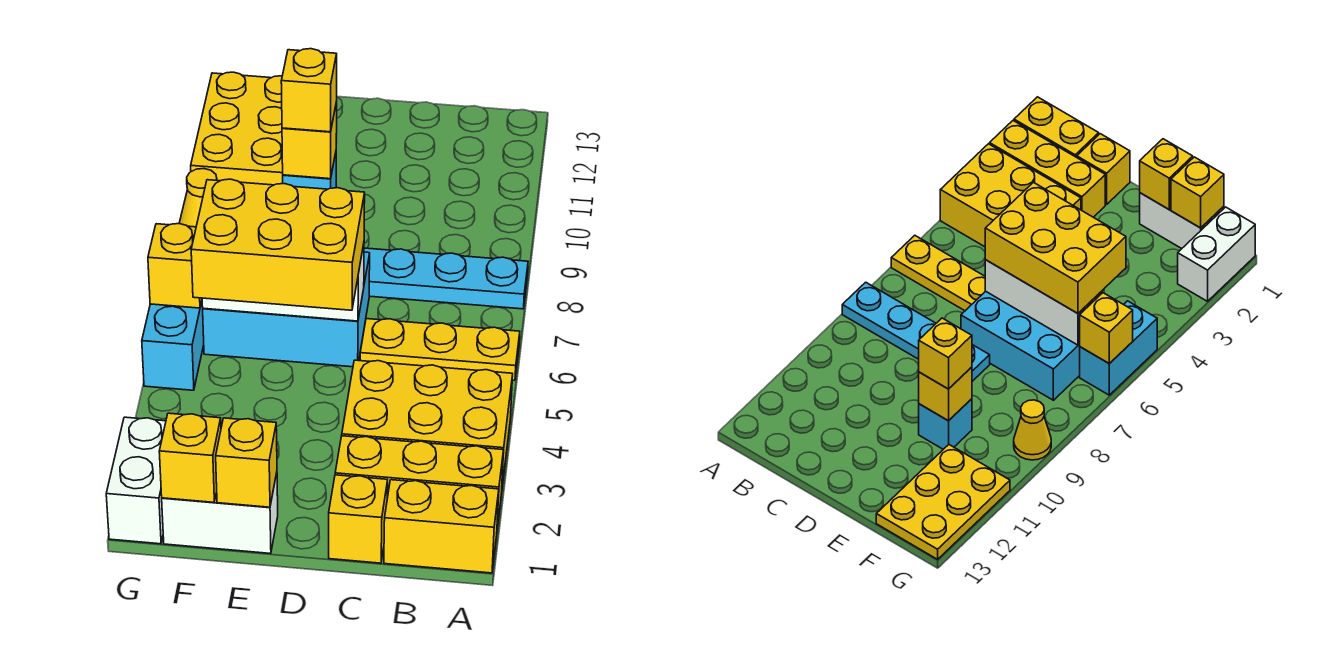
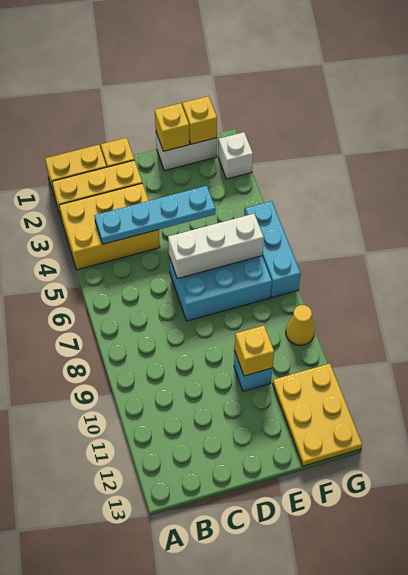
yellow 1x3 plate [360,319,520,380] -> none
cyan 1x4 plate [364,248,528,309] -> cyan 1x4 plate moved to [94,186,216,244]
yellow 2x3 brick [191,179,365,310] -> none
yellow 1x1 brick [281,49,337,132] -> none
white 1x2 brick [106,417,166,544] -> white 1x1 brick [218,132,253,179]
cyan 1x2 brick [142,302,204,390] -> cyan 1x3 brick [245,201,301,298]
yellow 1x1 brick [148,224,202,308] -> none

